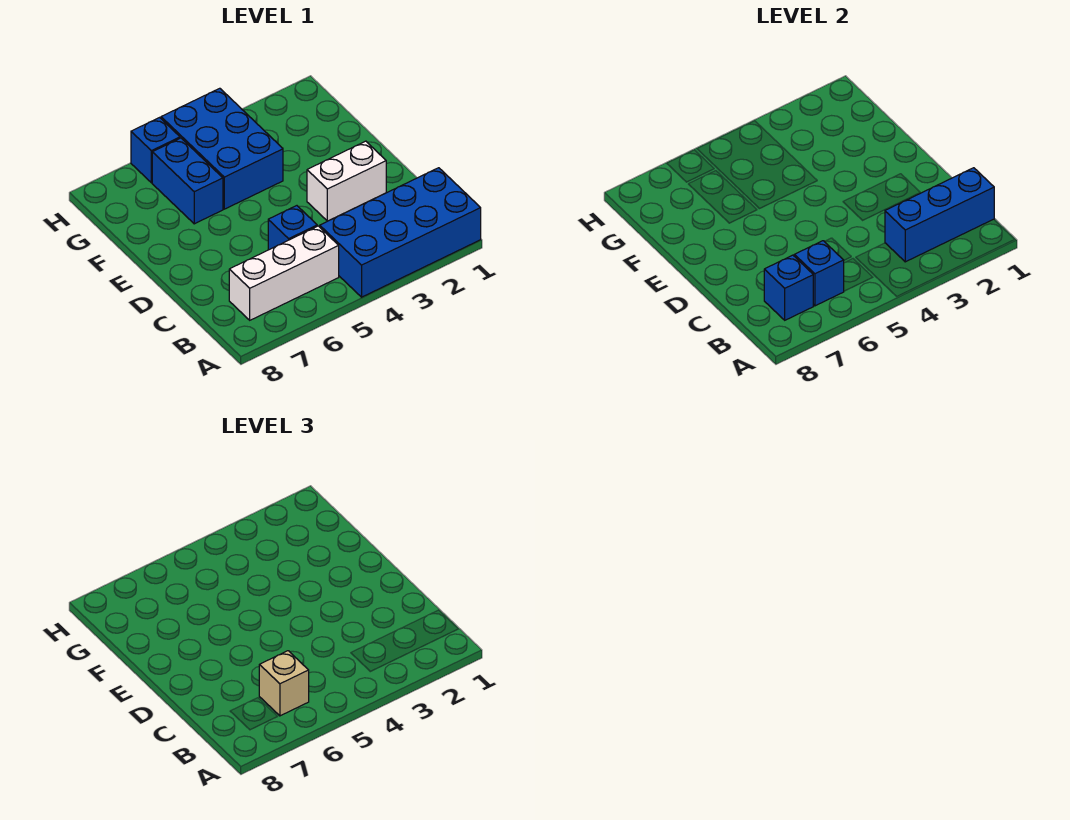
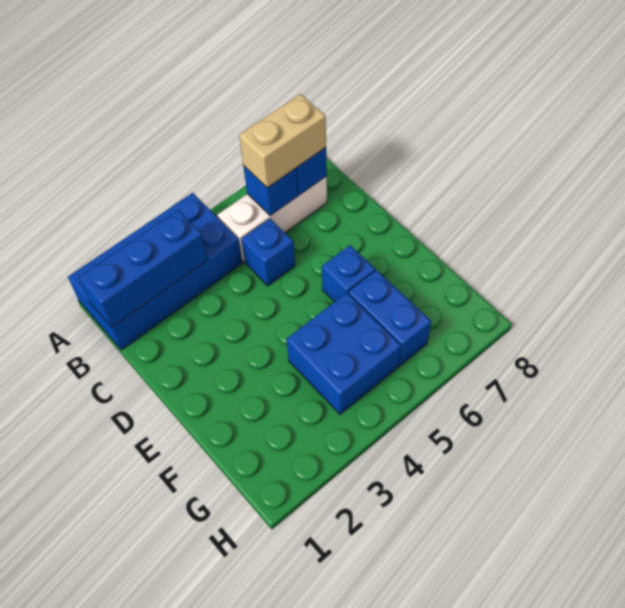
tan 1x1 brick [259,651,309,716] -> tan 1x2 brick [239,94,326,188]
white 1x2 brick [307,141,386,221] -> none
blue 2x3 brick [161,88,283,209] -> blue 2x2 brick [286,293,401,414]
blue 1x1 brick [131,118,180,183] -> blue 1x1 brick moved to [322,245,375,302]

